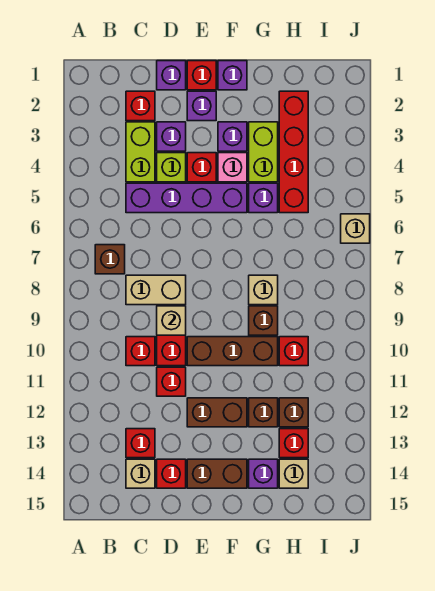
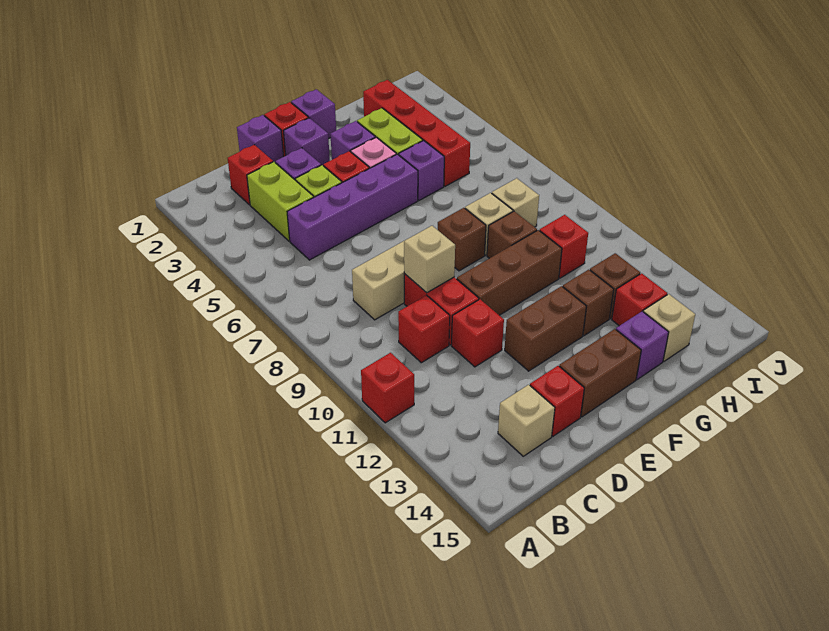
brown 1x1 brick [95,245,125,274] -> brown 1x1 brick moved to [438,208,486,271]
red 1x1 brick [126,429,155,458] -> red 1x1 brick moved to [361,353,414,423]
tan 1x1 brick [341,214,370,243] -> tan 1x1 brick moved to [492,178,539,227]

